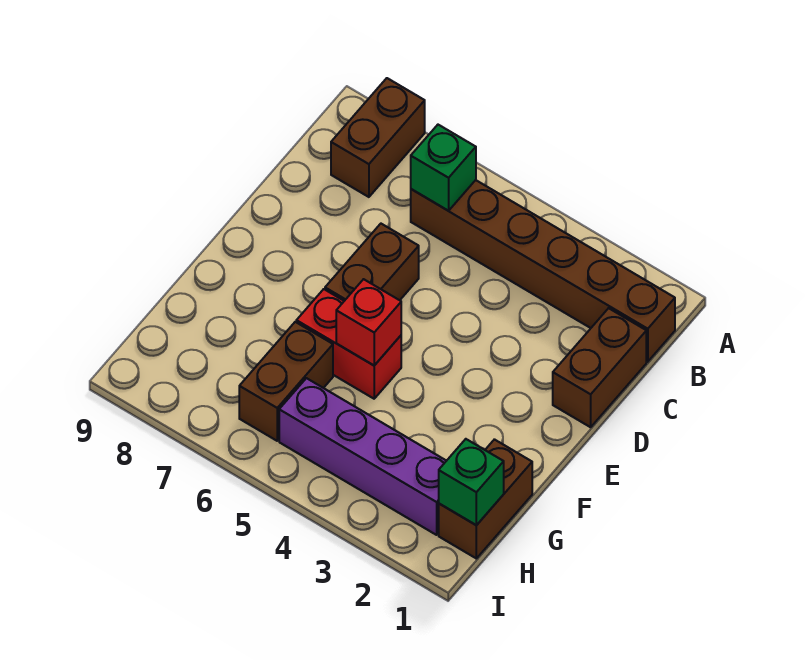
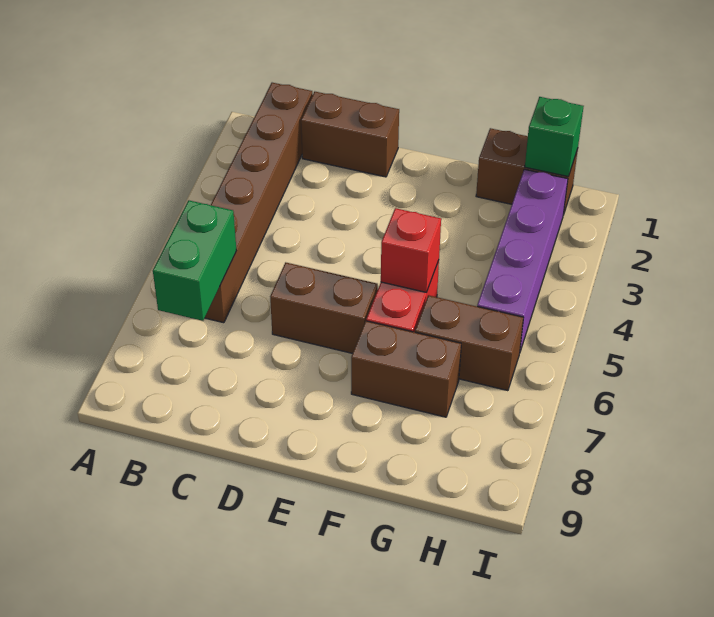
brown 1x2 brick [331,78,425,197] -> brown 1x2 brick moved to [351,321,461,417]
green 1x1 brick [411,125,476,211] -> green 1x2 brick [153,200,237,321]

